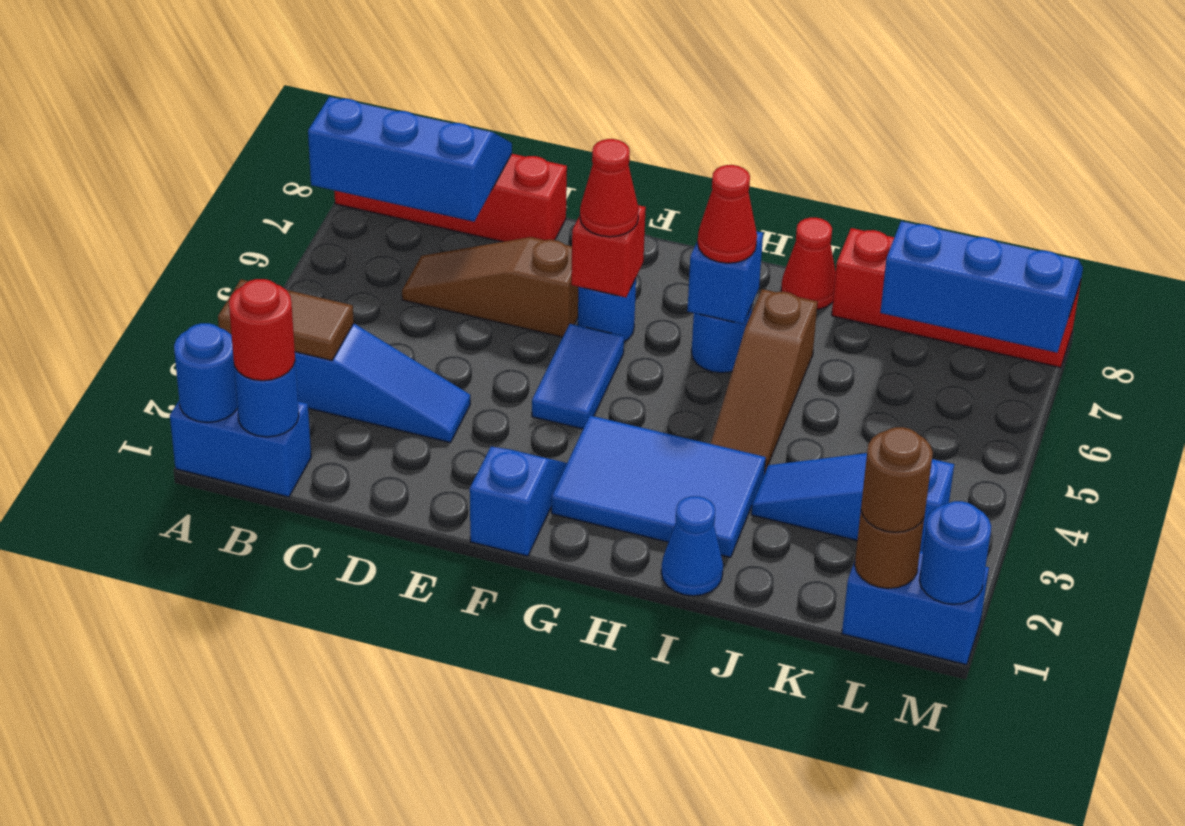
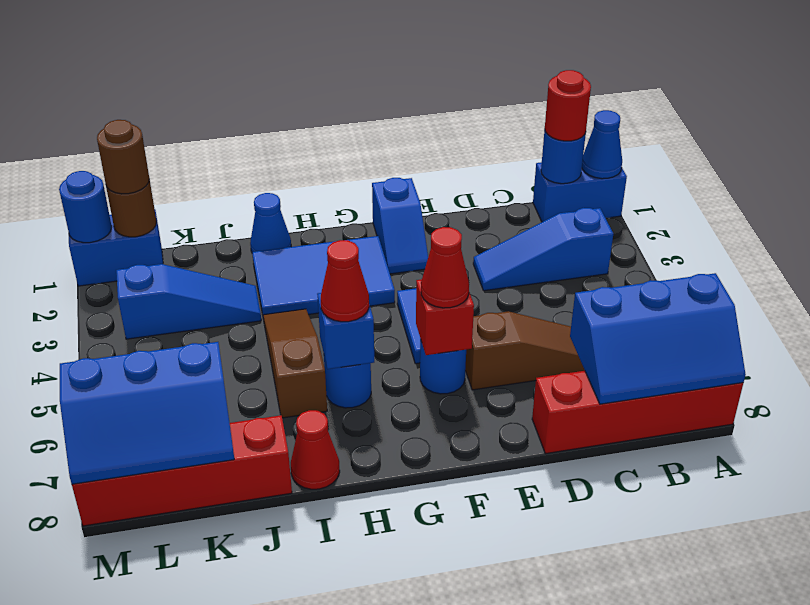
blue 1x1 round brick [174,323,238,423] -> blue 1x1 cone [582,110,622,179]
brown 1x2 tile [218,279,354,360] -> none

